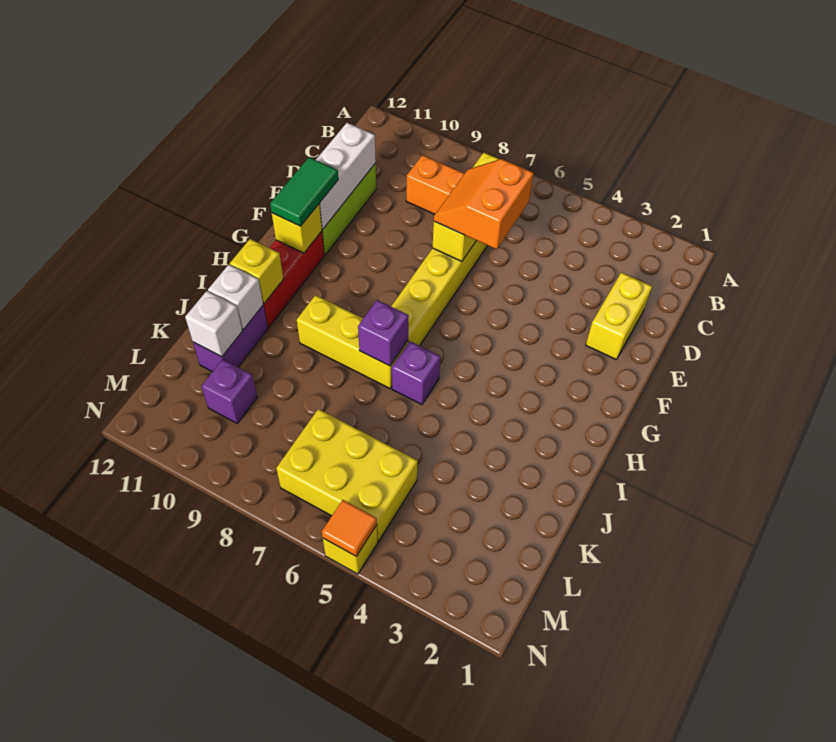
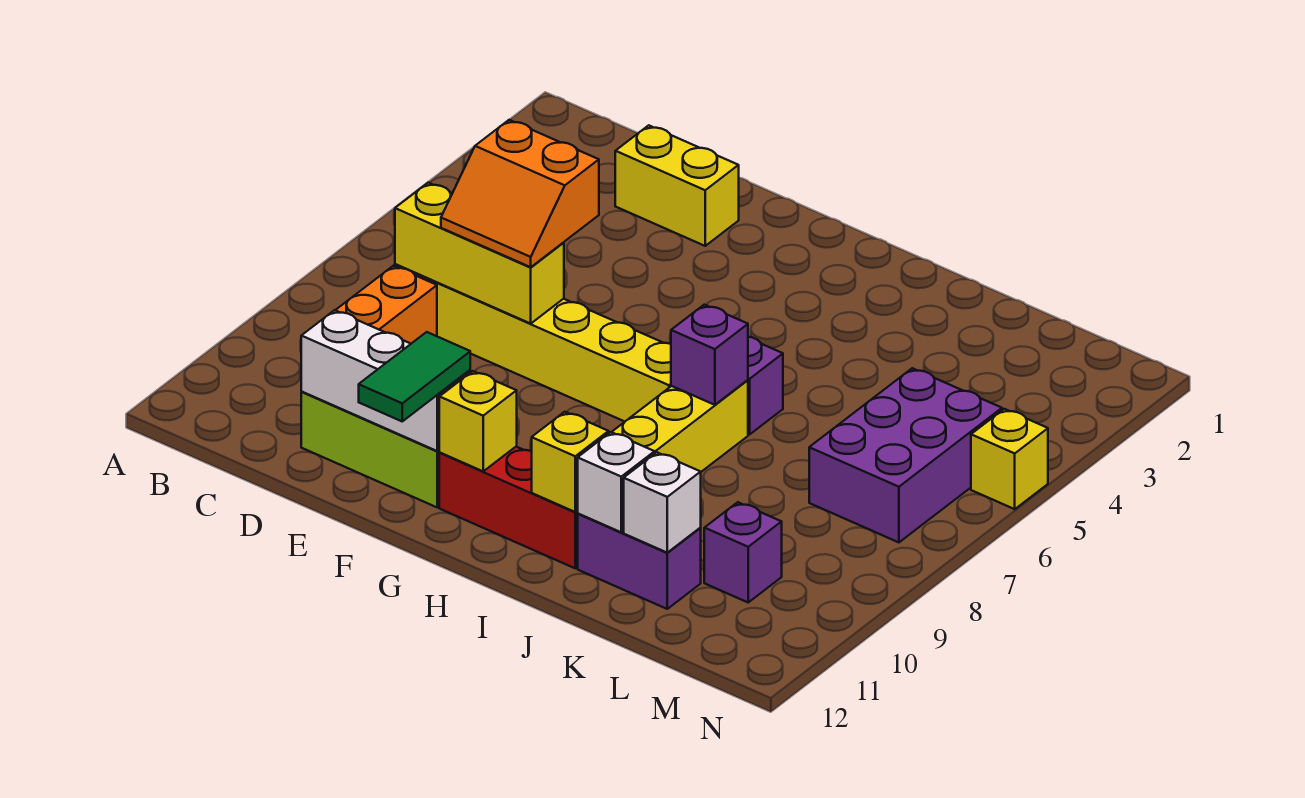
green 1x2 tile [270,157,338,226] -> green 1x2 tile turned to [359,332,470,421]
yellow 2x3 brick [276,409,418,541] -> purple 2x3 brick [809,368,1002,542]
orange 1x1 tile [322,500,377,556] -> none

